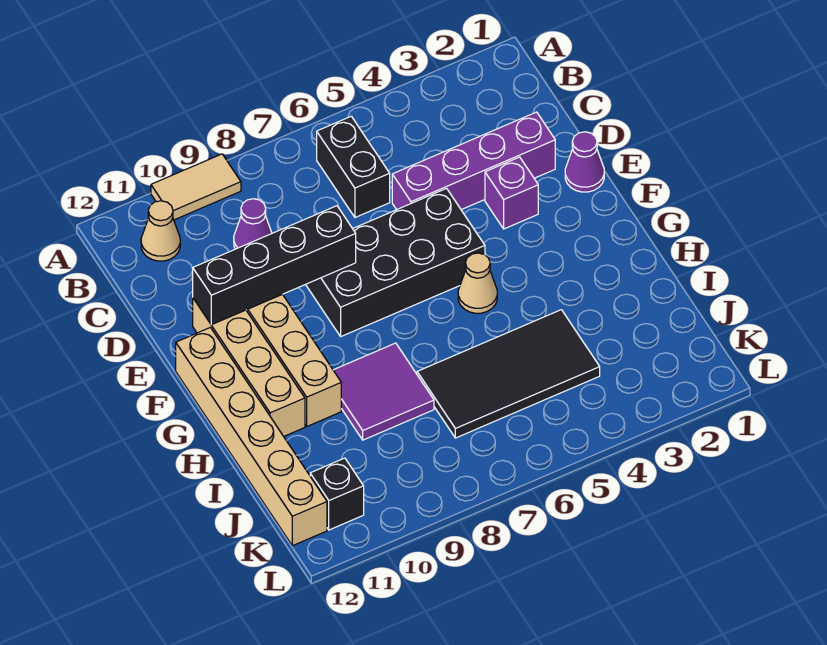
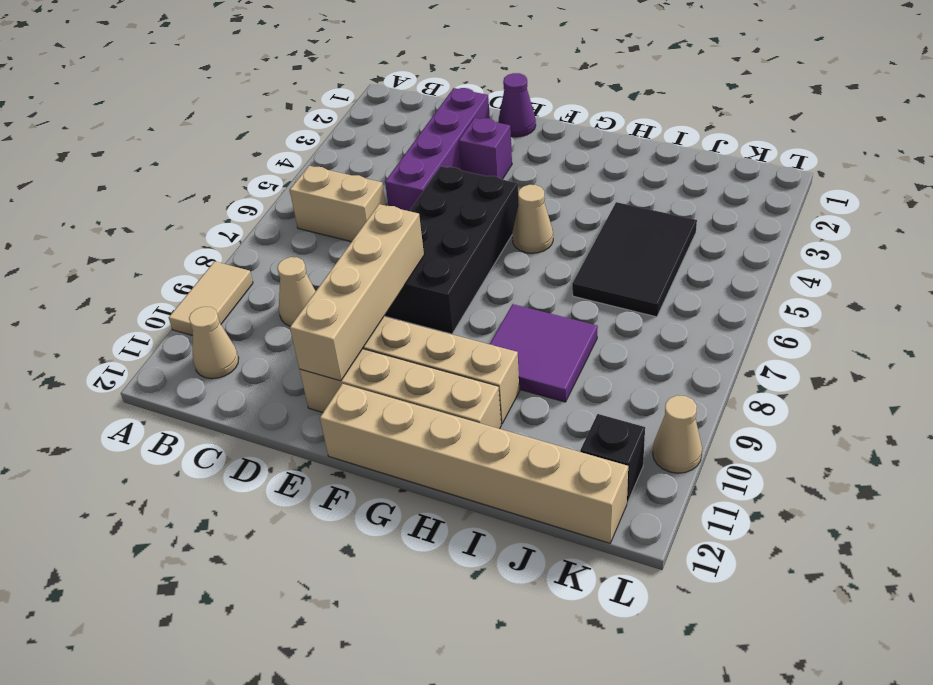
black 1x2 brick [317,116,390,217] -> tan 1x2 brick [290,166,386,242]
purple 1x1 cone [234,199,272,249] -> tan 1x1 cone [277,257,316,326]
black 1x4 brick [193,206,356,325] -> tan 1x4 brick [290,204,424,381]
black 2x4 tile [417,310,600,438] -> black 2x3 tile [572,202,697,317]
none -> tan 1x1 cone [653,395,702,473]

